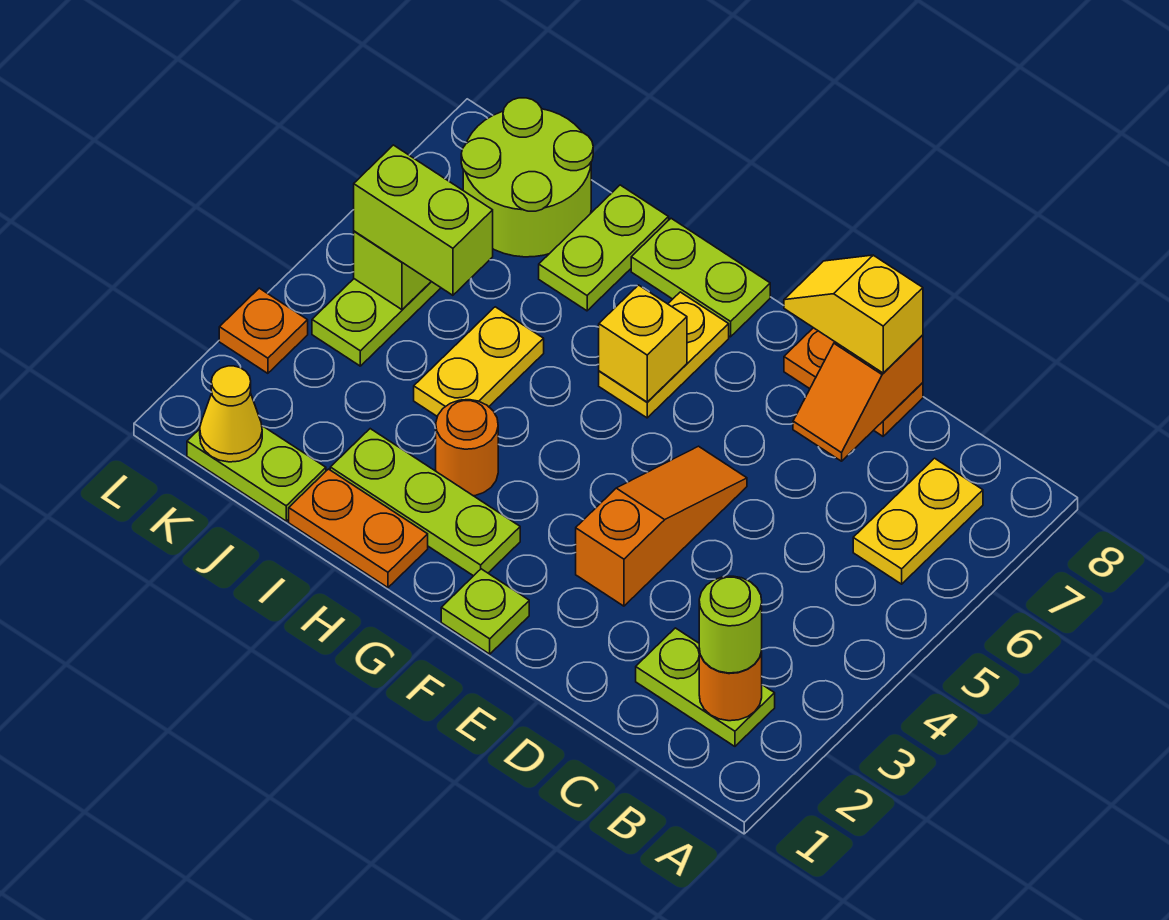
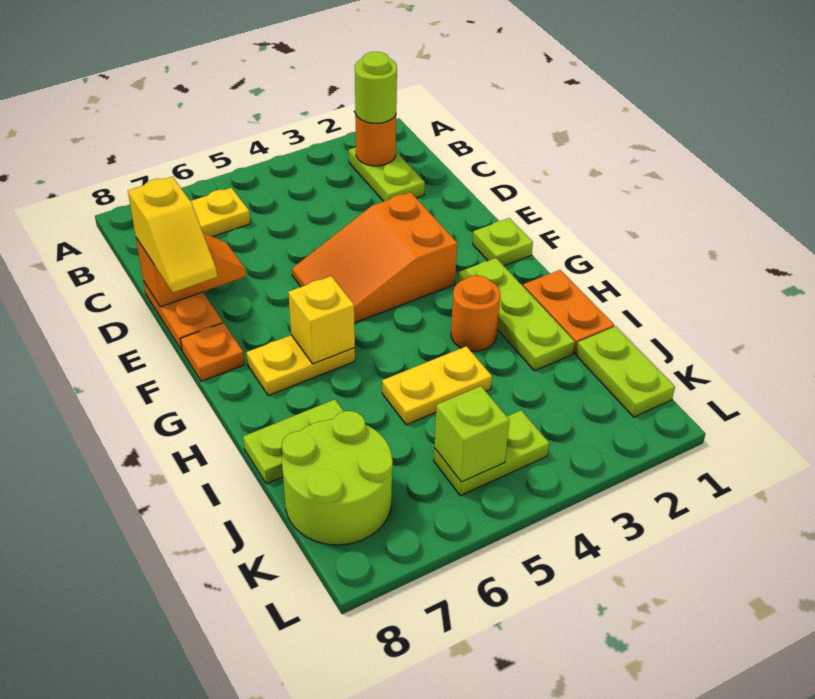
orange 1x3 slope [576,446,747,606] -> orange 2x3 slope [292,192,457,323]
lime 1x2 plate [631,218,770,337] -> none
lime 1x2 brick [354,145,493,295] -> none
yellow 1x1 cone [200,366,262,462] -> none
orange 1x1 plate [219,288,308,373] -> orange 1x1 plate moved to [181,323,245,381]

